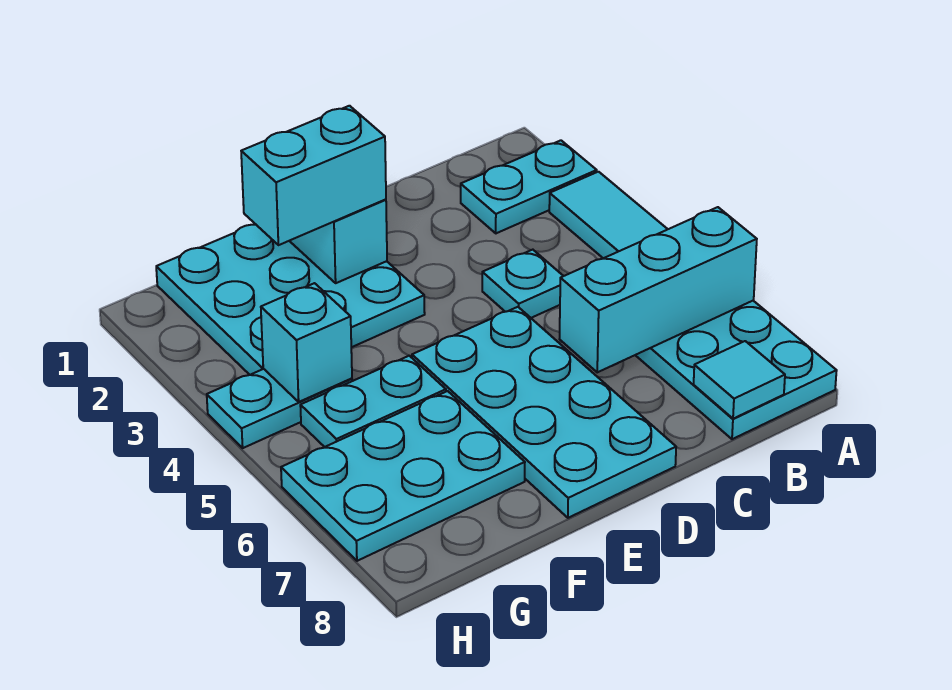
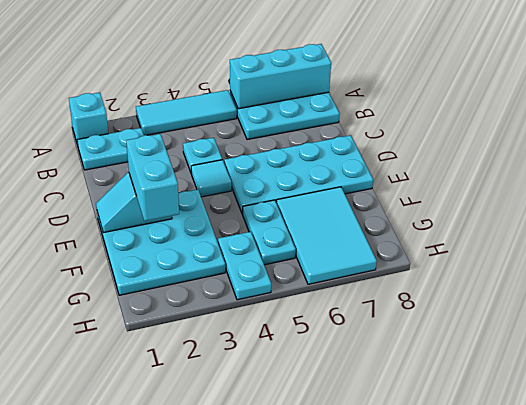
cyan 1x2 plate [461,140,597,233] -> cyan 1x2 plate turned to [77,128,144,170]
cyan 1x3 brick [560,207,757,372] -> cyan 1x3 brick turned to [230,44,331,109]
cyan 1x1 tile [694,341,785,419] -> cyan 1x1 tile moved to [191,160,231,197]
cyan 2x3 plate [281,391,525,561] -> cyan 2x3 tile [276,187,377,284]
cyan 1x1 brick [261,283,352,402] -> cyan 1x1 brick moved to [69,92,108,145]

